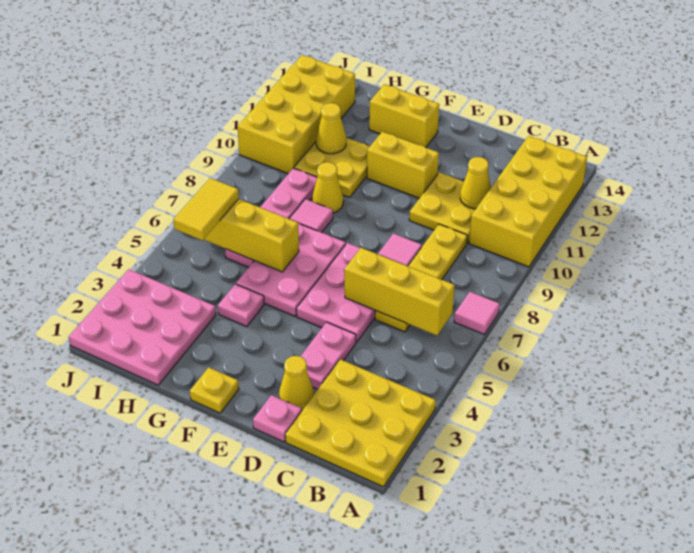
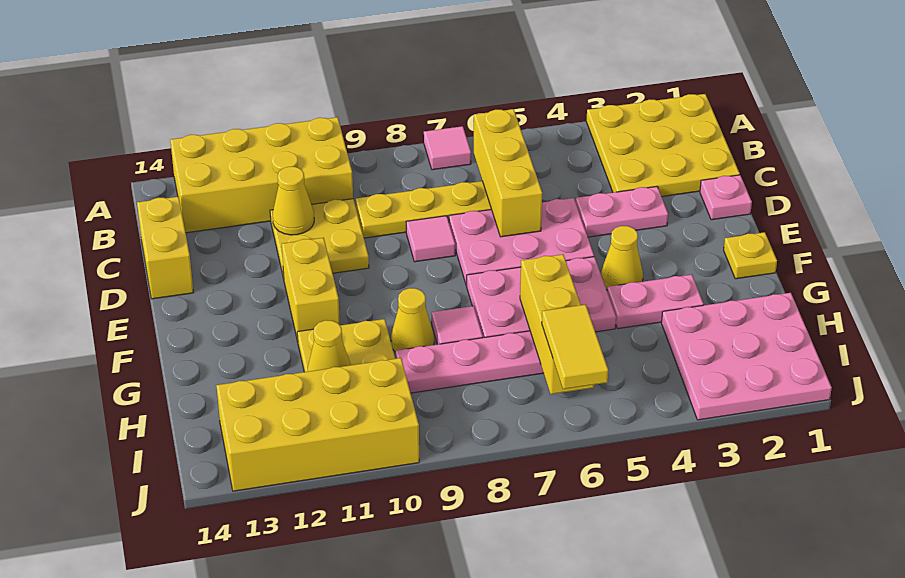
yellow 1x1 cone [279,356,314,410] -> yellow 1x1 cone moved to [601,226,643,290]
yellow 1x2 brick [369,84,439,147] -> yellow 1x2 brick moved to [137,197,194,299]
pink 1x1 plate [218,284,264,327] -> pink 1x2 plate [607,275,704,329]
yellow 1x2 tile [173,178,239,240] -> yellow 1x2 tile turned to [542,305,608,389]

